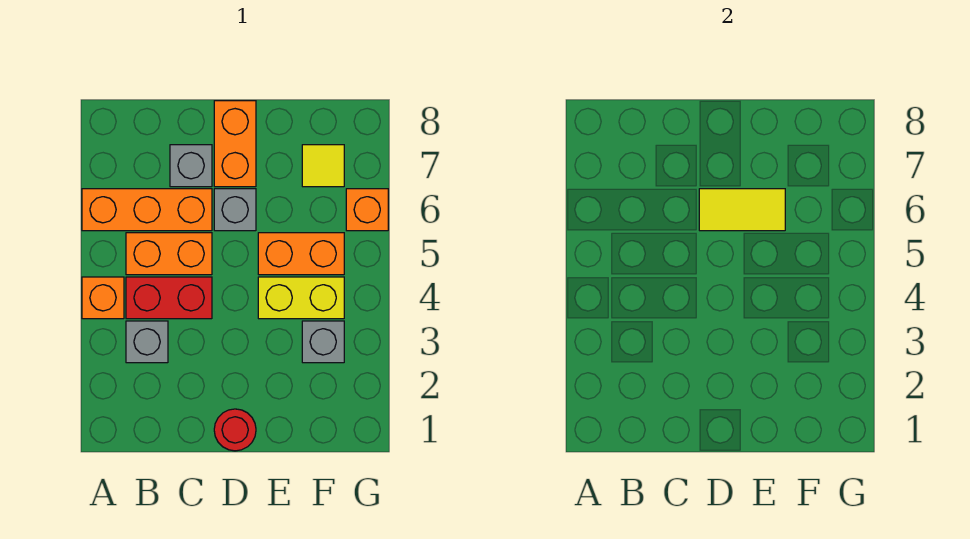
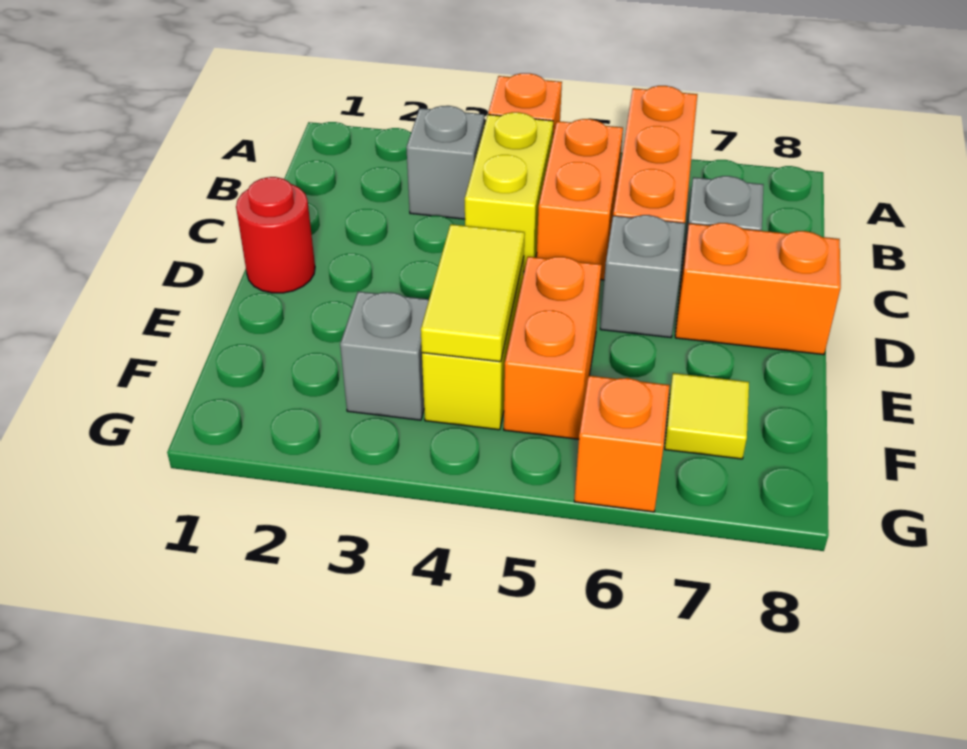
red 1x2 brick [126,277,212,319] -> yellow 1x2 brick [465,112,553,271]
yellow 1x2 tile [699,189,785,231] -> yellow 1x2 tile moved to [421,224,525,362]

